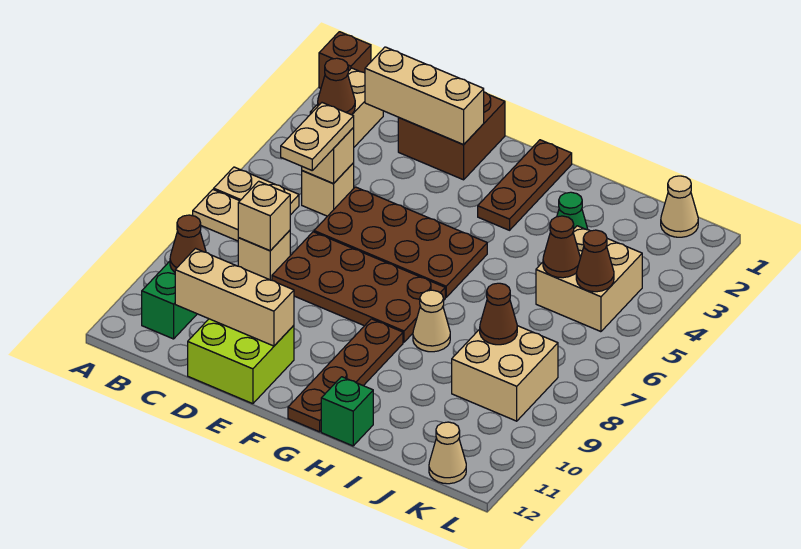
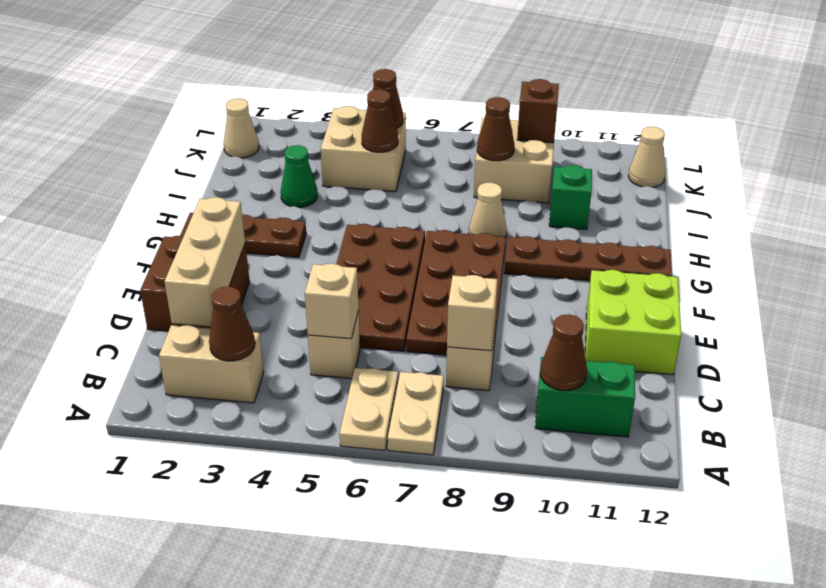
brown 1x1 brick [319,32,371,88] -> brown 1x1 brick moved to [517,79,559,143]
tan 1x2 plate [281,103,354,170] -> none
tan 1x3 brick [175,249,294,346] -> none
green 1x1 brick [321,377,373,446] -> green 1x1 brick moved to [549,165,592,229]

